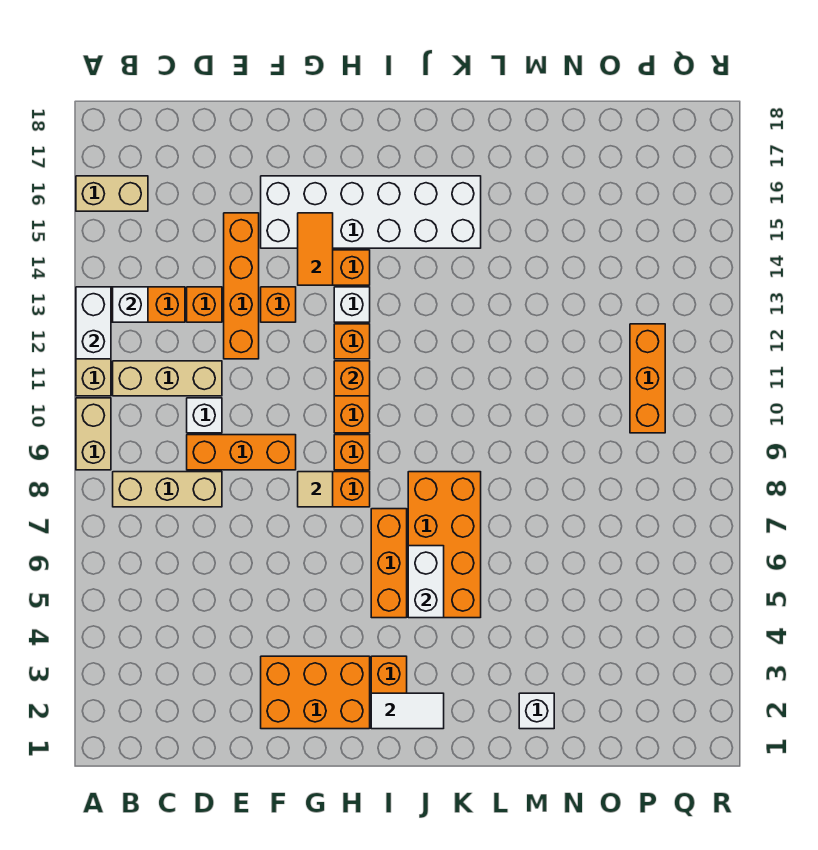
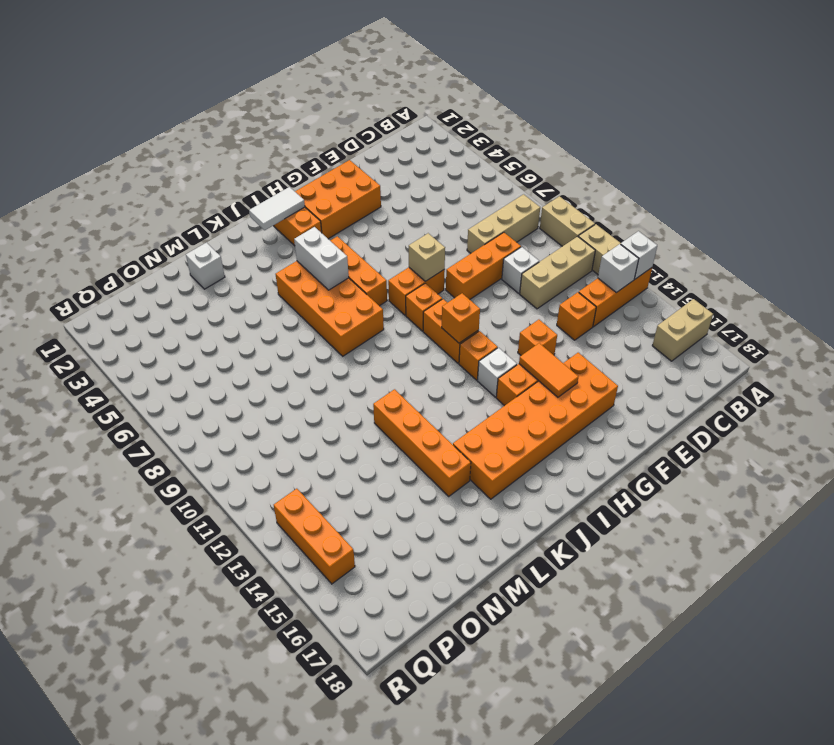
white 1x2 brick [76,287,111,359] -> white 1x1 brick [621,231,657,279]
orange 1x4 brick [224,213,259,359] -> orange 1x4 brick moved to [373,389,471,496]
white 2x6 brick [261,176,481,248] -> orange 2x6 brick [453,353,618,499]
tan 1x1 tile [298,472,333,507] -> tan 1x1 brick [409,233,445,281]
orange 1x3 brick [630,324,665,433] -> orange 1x3 brick moved to [274,489,355,584]

